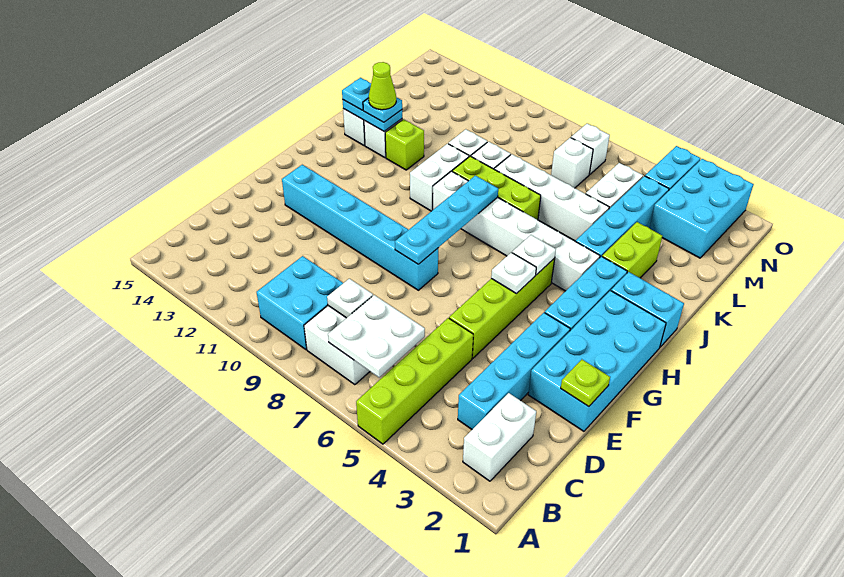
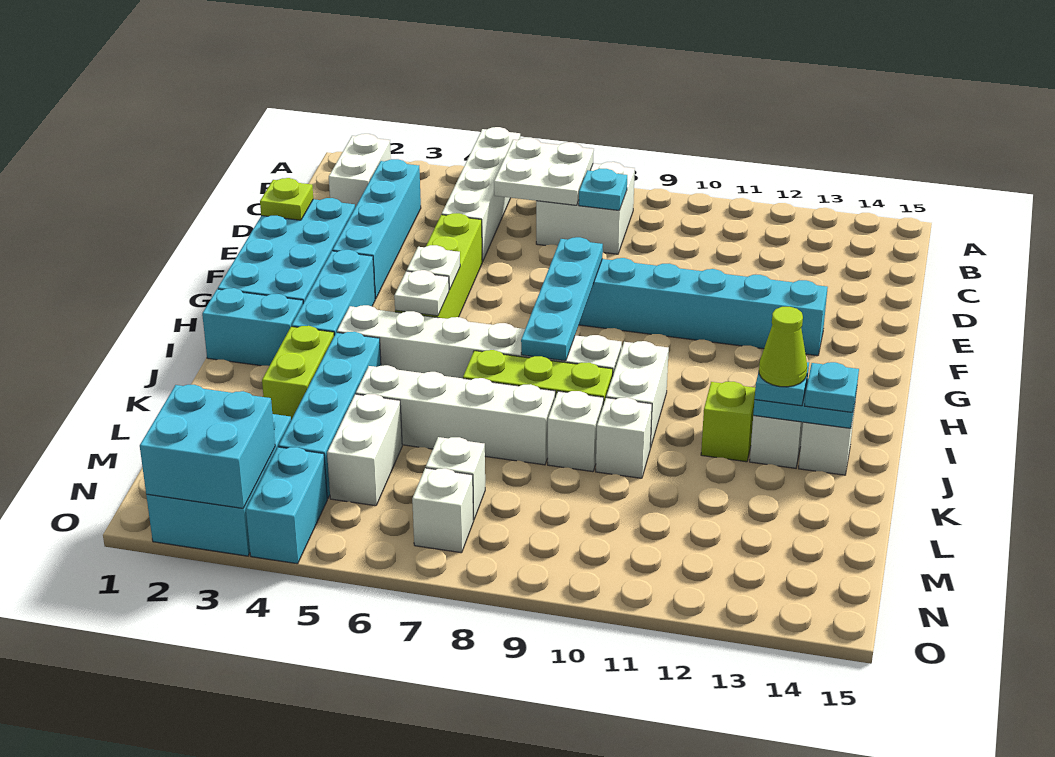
lime 1x4 brick [356,318,473,444] -> white 1x4 brick [442,127,520,262]
cyan 2x2 brick [257,256,343,350] -> cyan 2x2 brick moved to [140,385,275,508]
white 1x1 plate [327,279,373,318] -> cyan 1x1 plate [579,169,627,210]

